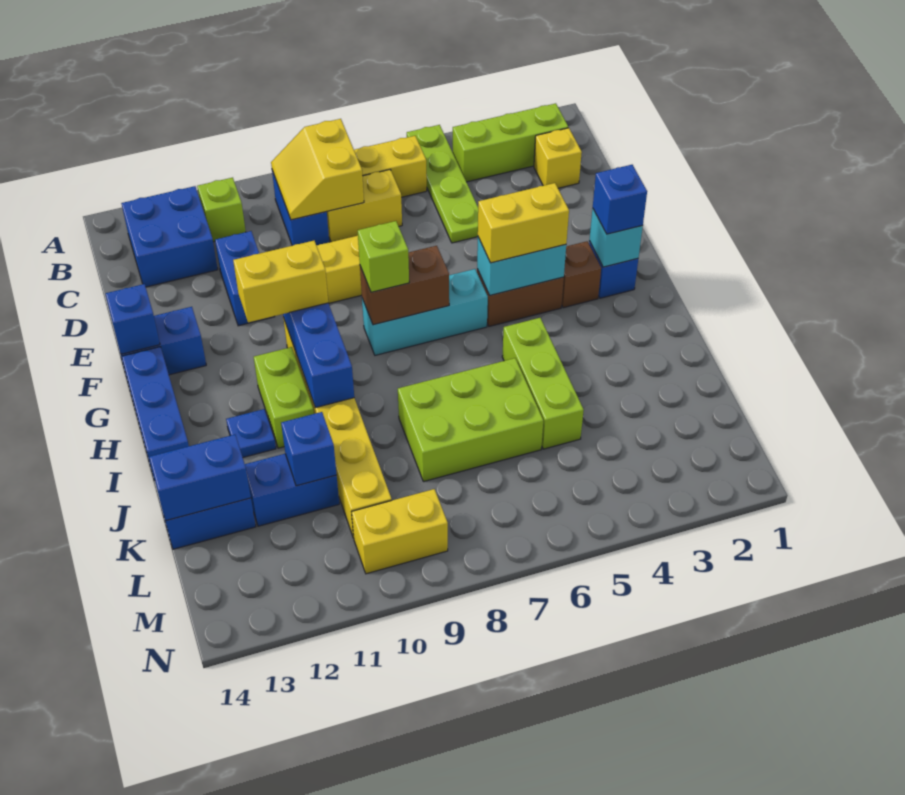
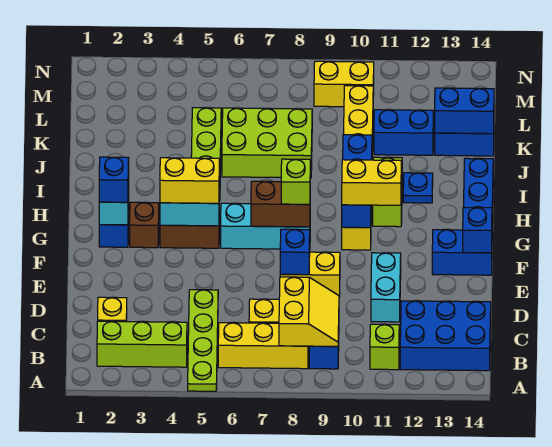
blue 2x2 brick [121,186,218,287] -> blue 2x3 brick [400,301,491,371]
blue 1x2 brick [215,231,275,326] -> cyan 1x2 brick [371,253,401,322]
blue 1x1 brick [281,412,337,486] -> blue 1x1 brick moved to [280,229,310,275]

